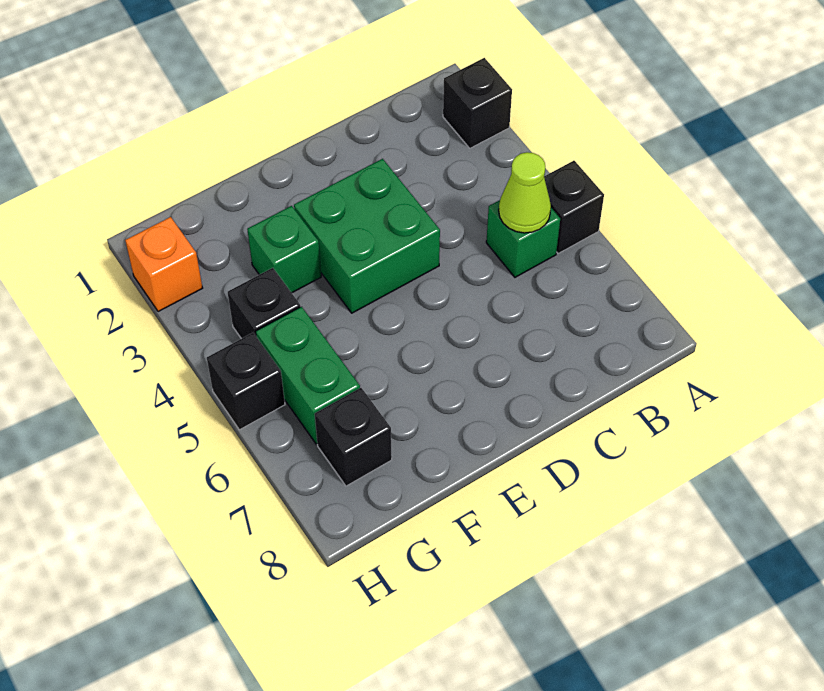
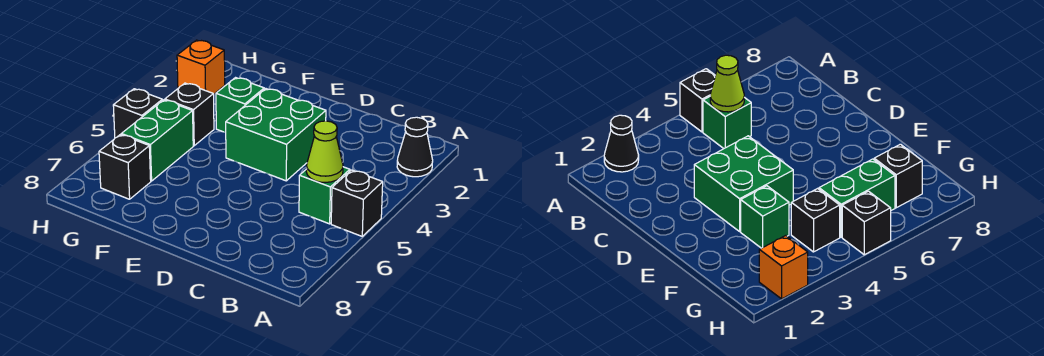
black 1x1 brick [443,58,512,148] -> black 1x1 cone [397,117,433,177]

